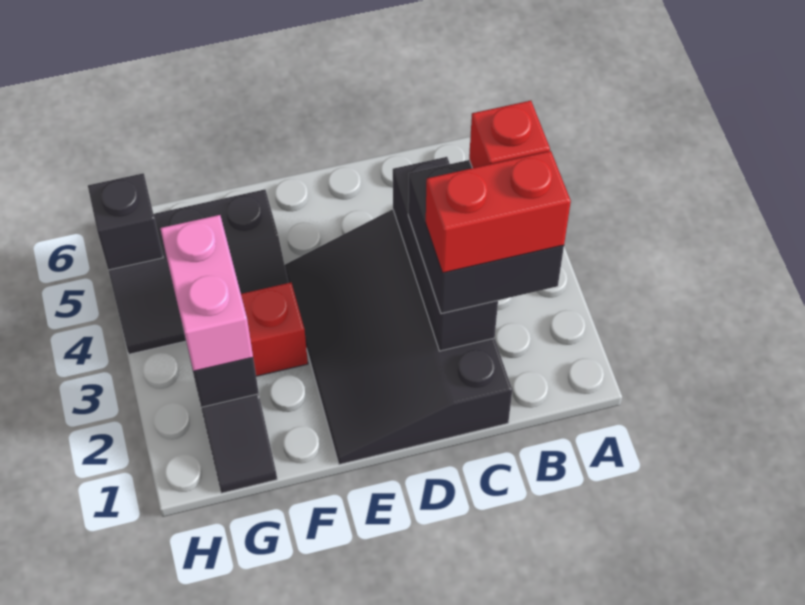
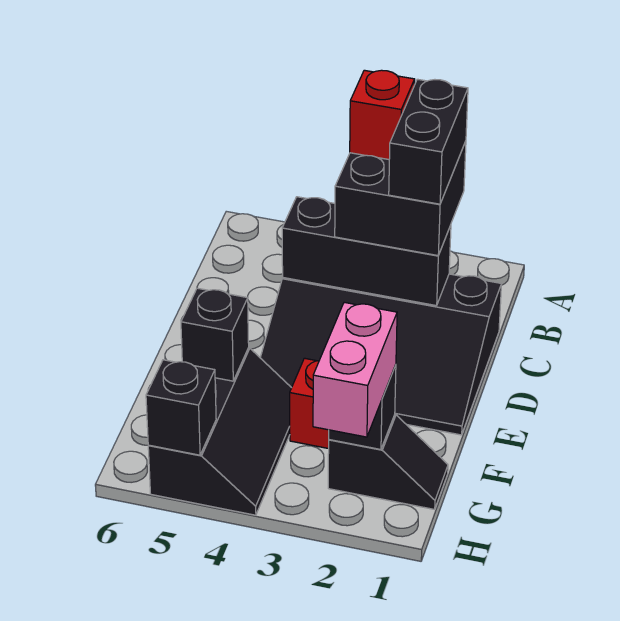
red 1x2 brick [426,151,571,273] -> black 1x2 brick [389,79,468,204]
none -> black 1x1 brick [181,288,249,381]
pink 1x2 brick [160,215,253,371] -> pink 1x2 brick turned to [313,302,397,437]

